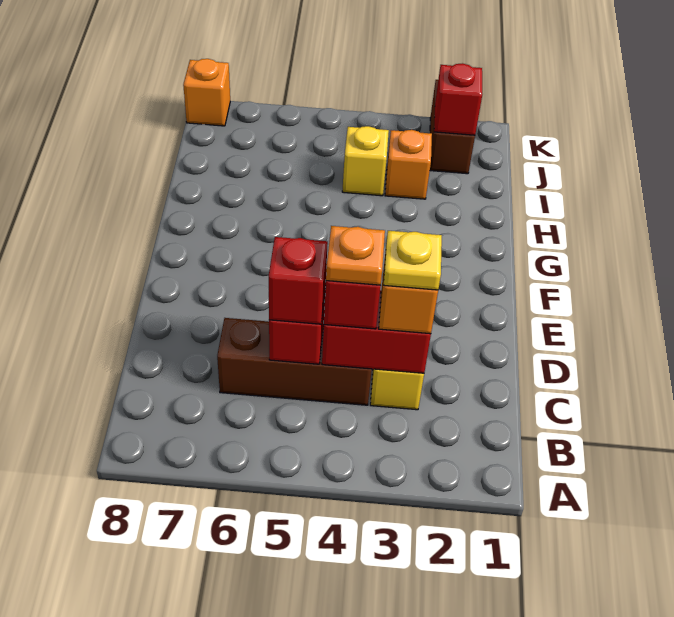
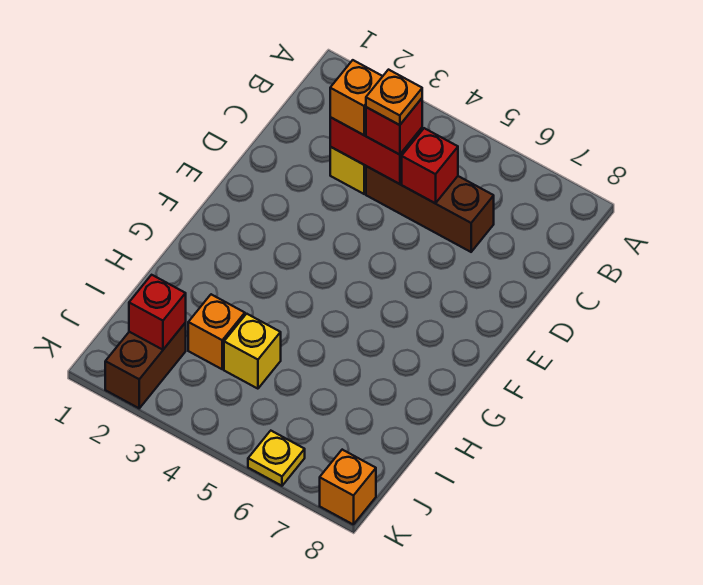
yellow 1x1 plate [384,231,442,290] -> yellow 1x1 plate moved to [248,431,305,486]
red 1x1 brick [269,237,328,324] -> none

